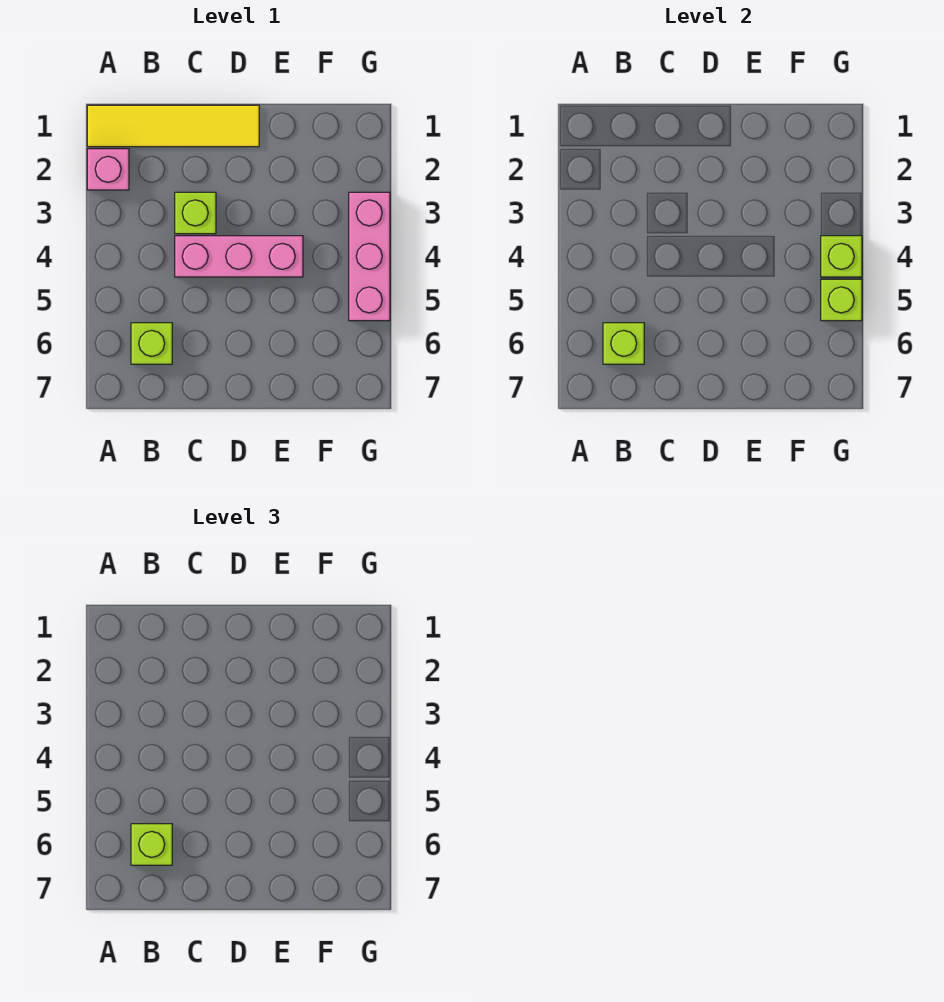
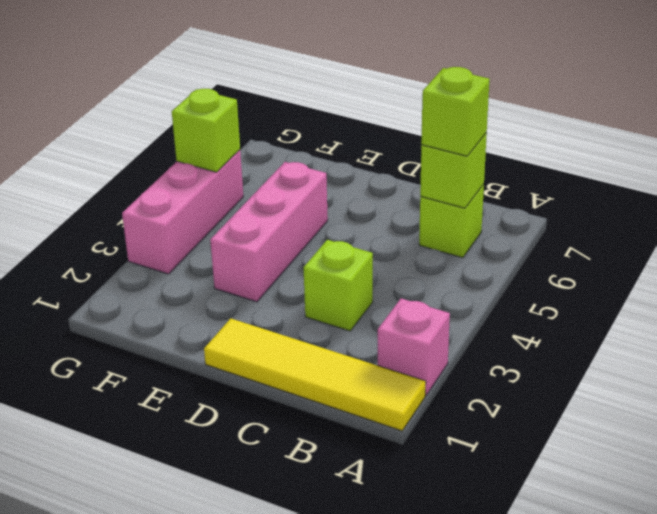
pink 1x3 brick [175,236,303,277] -> pink 1x3 brick turned to [210,162,328,302]
lime 1x1 brick [821,236,862,277] -> none

